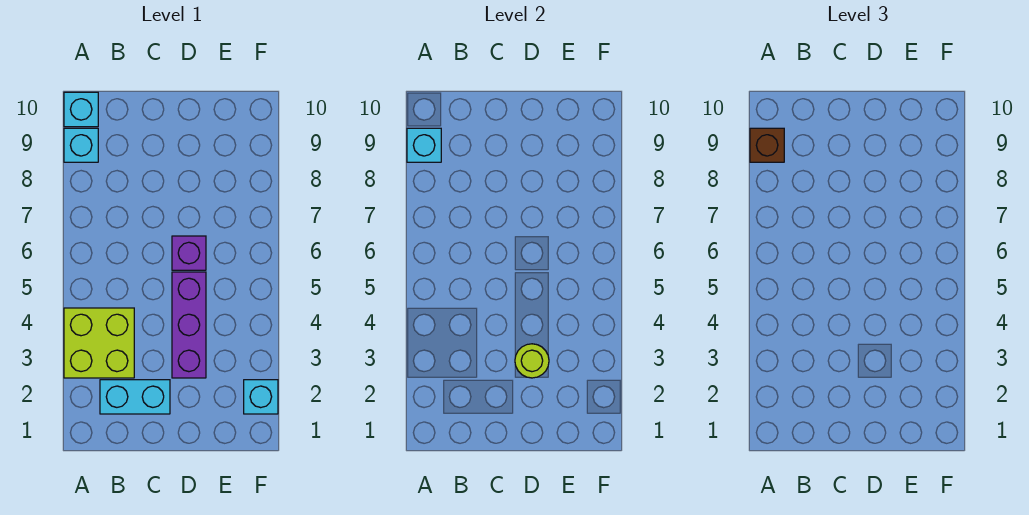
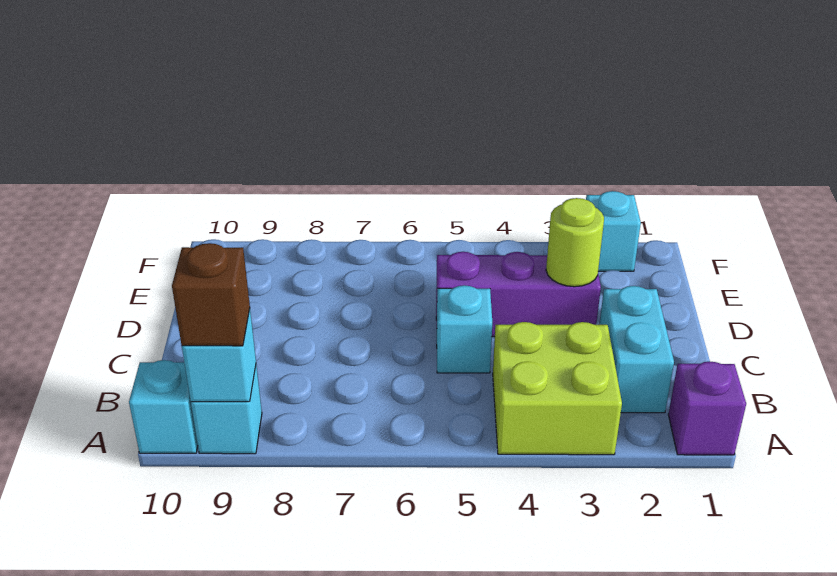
none -> cyan 1x1 brick [437,285,492,373]
purple 1x1 brick [172,236,206,270] -> purple 1x1 brick moved to [668,362,746,455]

